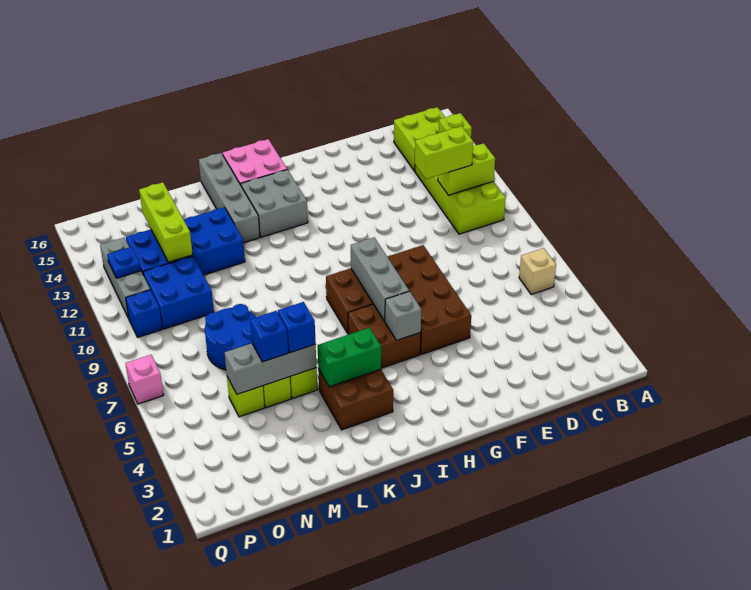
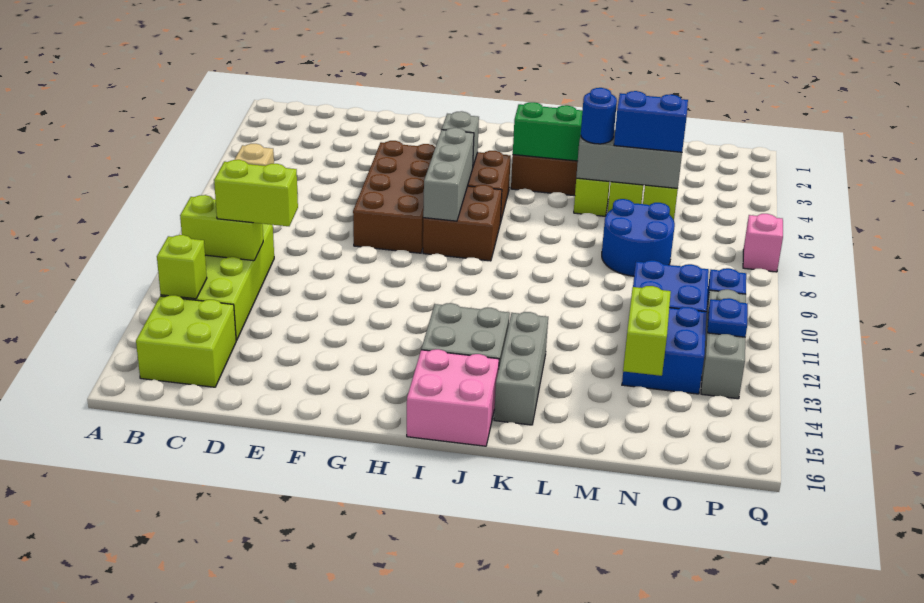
grey 1x4 brick [199,153,260,243] -> grey 1x3 brick [494,312,548,425]
blue 1x1 brick [278,302,316,353] -> blue 1x1 round brick [581,88,617,144]
blue 2x4 brick [126,207,245,275] -> blue 2x2 brick [622,307,707,394]
blue 1x1 brick [250,311,288,362] -> blue 1x2 brick [614,91,688,152]
lime 1x3 brick [139,182,193,262] -> lime 1x2 brick [623,286,671,376]

